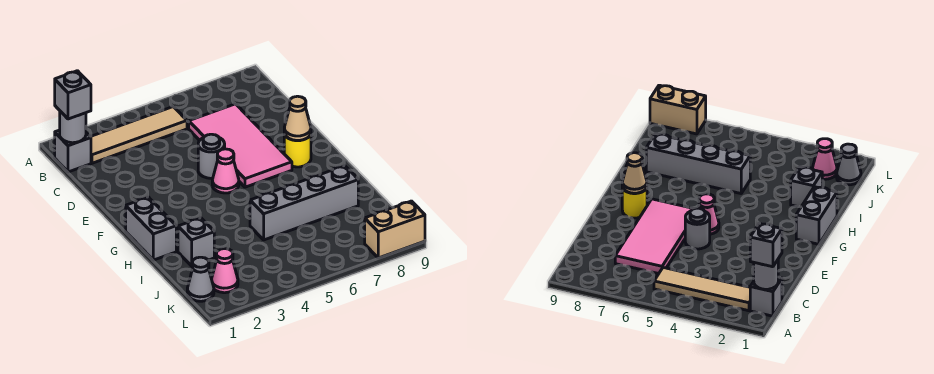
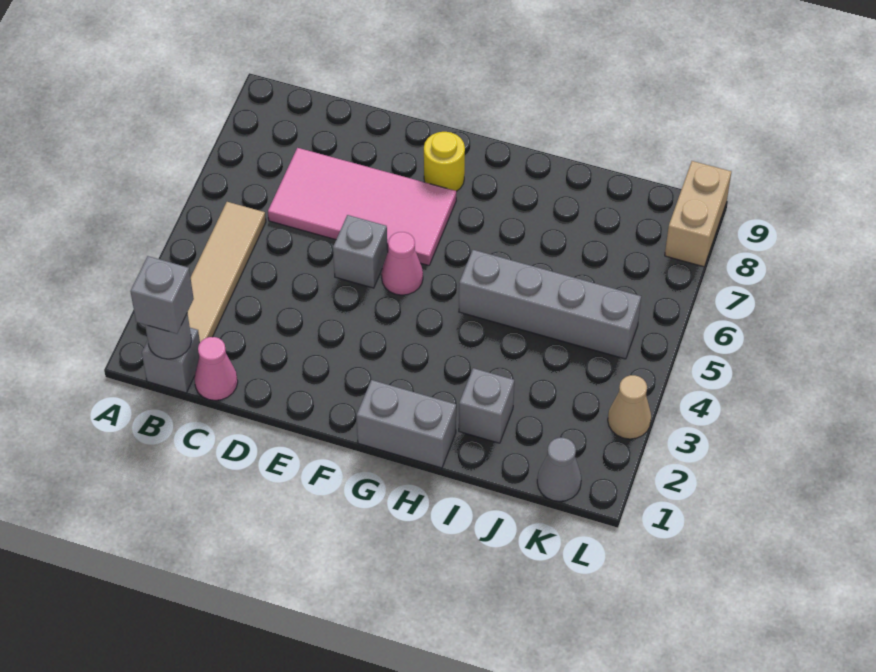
grey 1x1 round brick [198,134,225,178] -> grey 1x1 brick [333,215,388,288]
tan 1x1 cone [284,96,311,140] -> tan 1x1 cone moved to [608,375,651,439]
grey 1x4 brick [250,166,358,240] -> grey 1x4 brick turned to [459,250,641,359]
pink 1x1 cone [212,249,238,293] -> pink 1x1 cone moved to [194,337,238,400]

